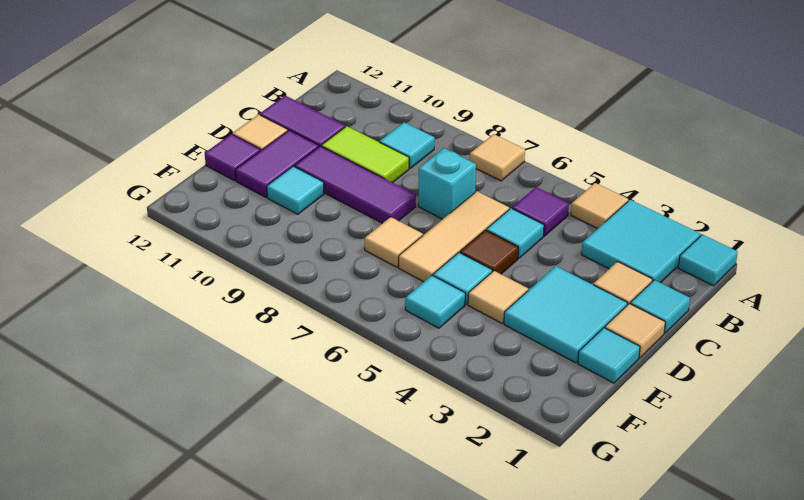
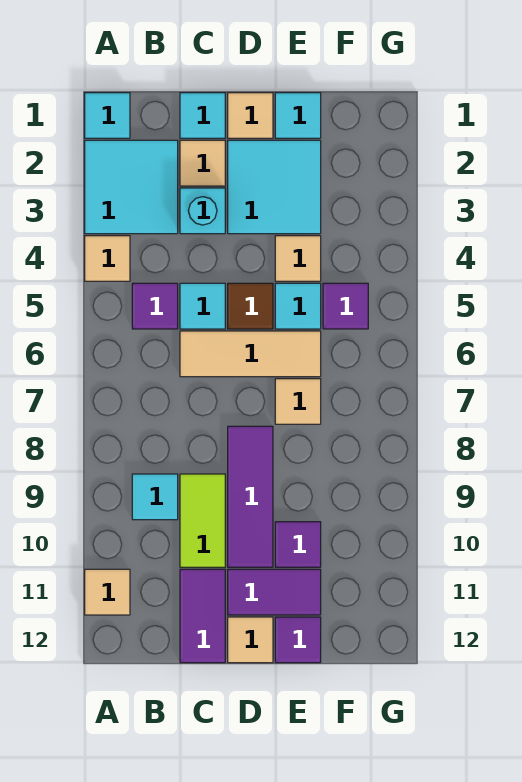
tan 1x1 tile [470,134,525,181] -> tan 1x1 tile moved to [85,569,130,615]
cyan 1x1 brick [418,148,476,219] -> cyan 1x1 brick moved to [180,188,225,234]
cyan 1x1 tile [267,166,324,214] -> purple 1x1 tile [275,522,321,567]
cyan 1x1 tile [405,275,465,328] -> purple 1x1 tile [323,283,368,329]

